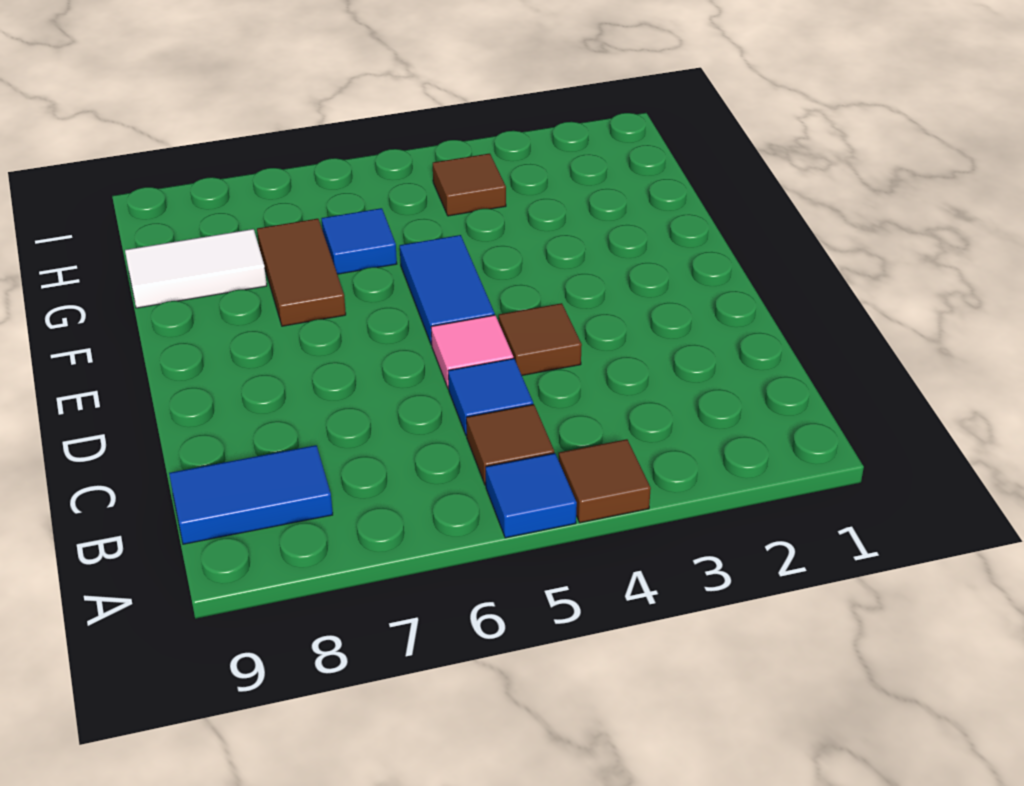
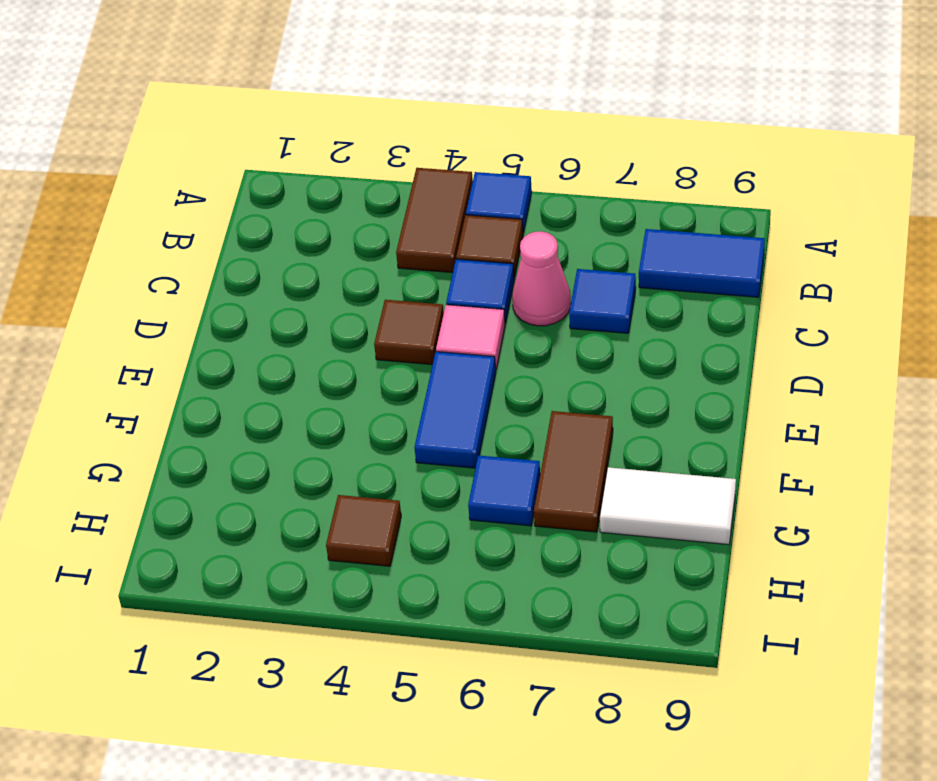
brown 1x1 tile [559,439,651,523] -> brown 1x2 tile [396,168,473,273]
none -> pink 1x1 cone [512,231,571,326]
none -> blue 1x1 tile [569,269,636,333]

